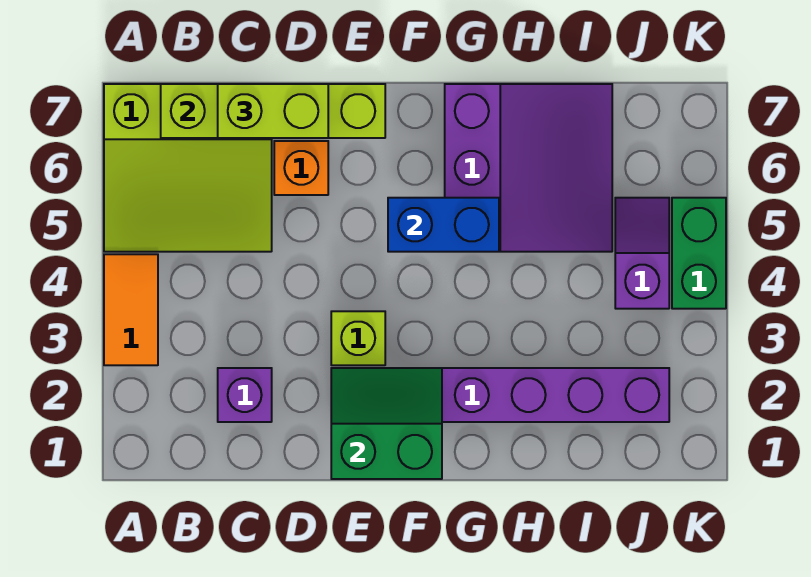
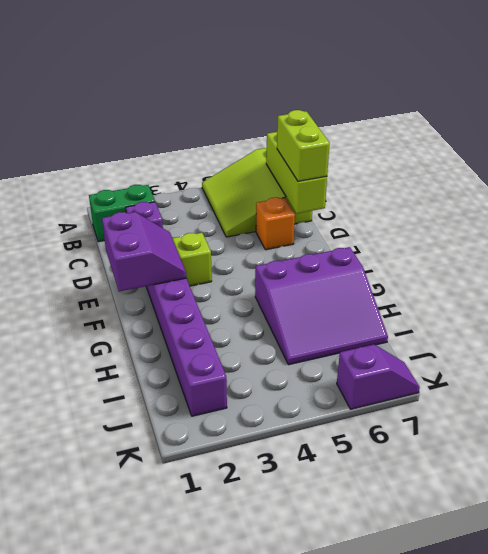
orange 1x2 tile [104,254,158,365] -> none
lime 1x4 brick [161,84,385,138] -> lime 1x3 brick [266,132,327,214]
green 2x2 slope [331,368,442,479] -> purple 2x2 slope [102,212,187,292]
blue 1x2 brick [388,198,499,252] -> none
purple 1x2 slope [615,198,669,309] -> purple 1x2 slope moved to [337,344,420,409]
green 1x2 brick [672,198,726,309] -> green 1x2 brick moved to [89,185,155,242]

